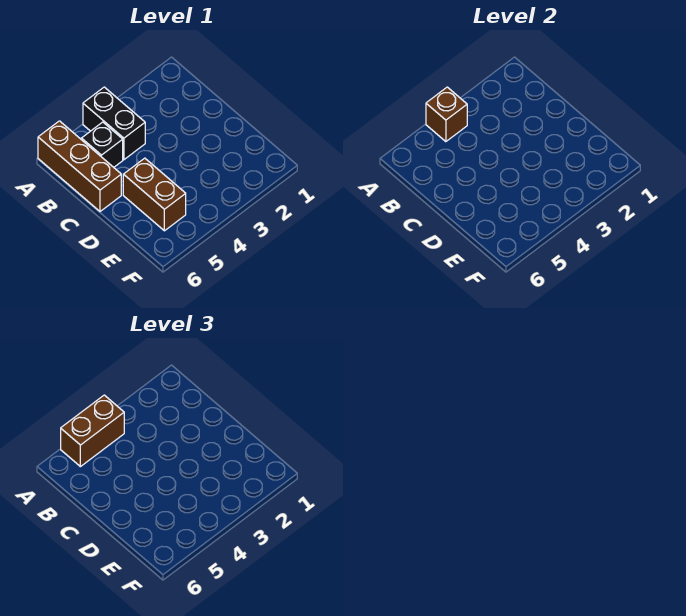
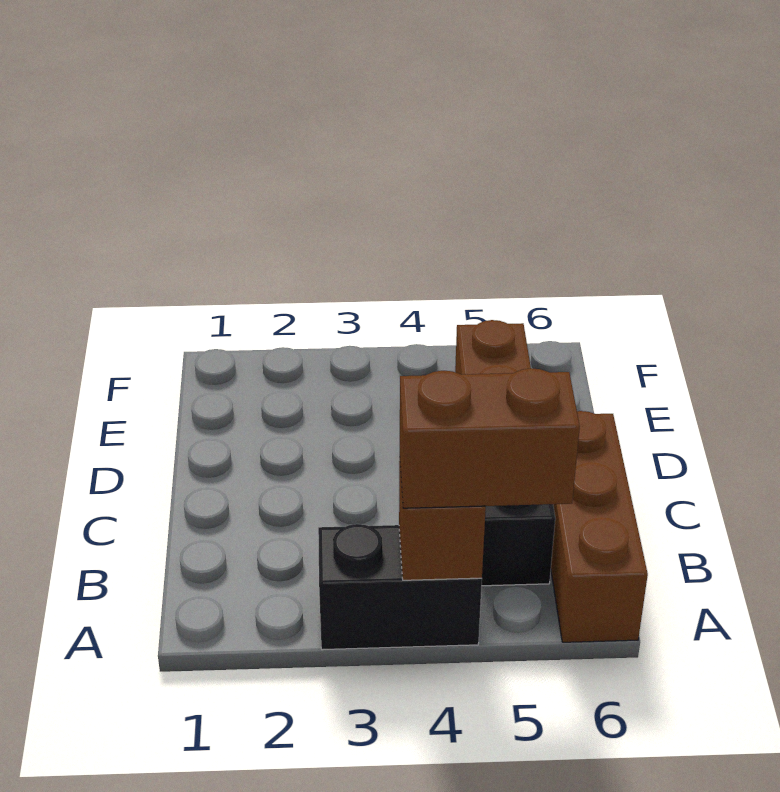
black 1x2 brick [83,87,145,160] -> black 1x2 brick turned to [318,524,482,650]

